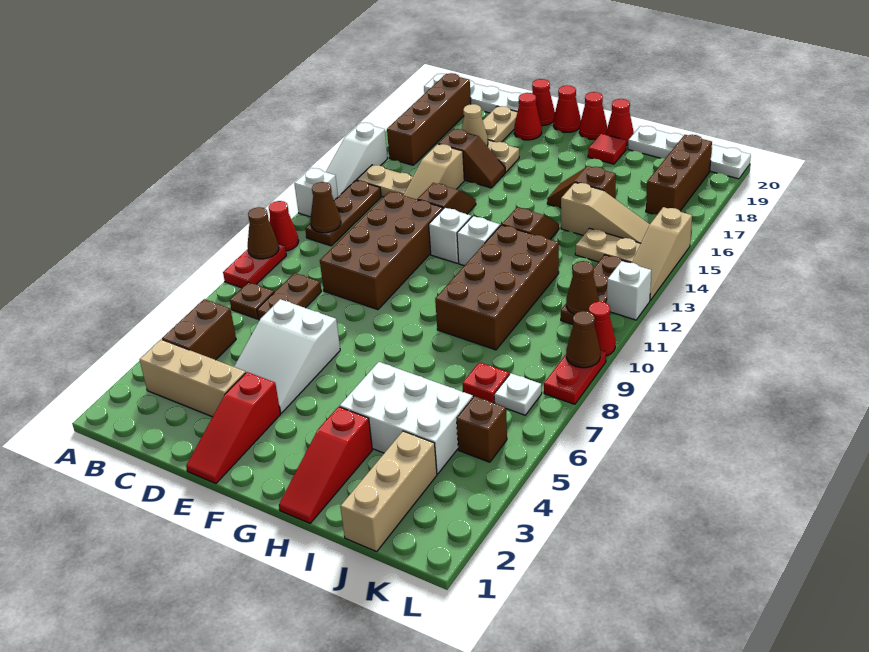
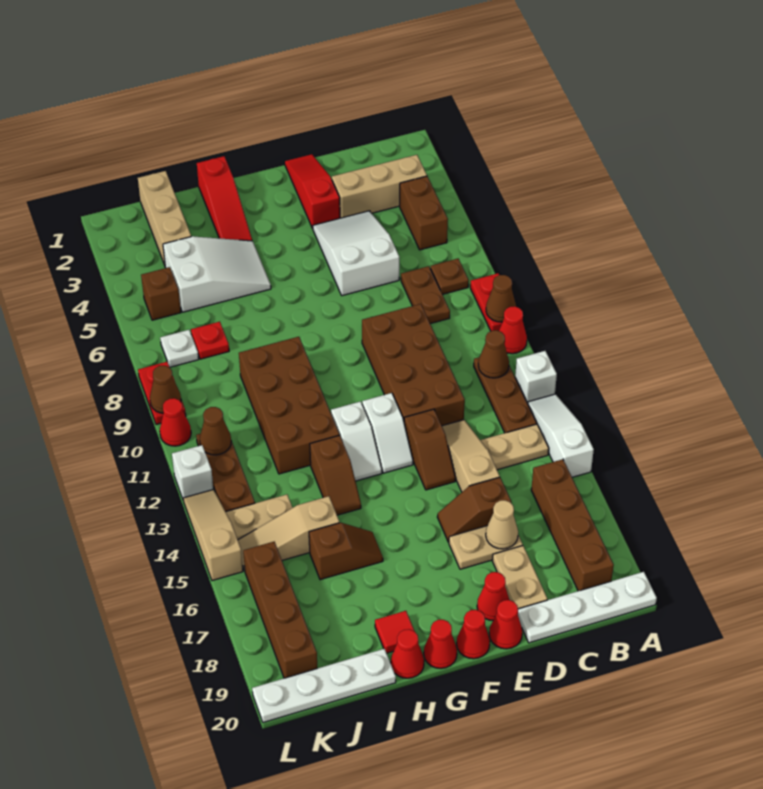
red 1x3 slope [279,407,372,523] -> red 1x3 slope turned to [197,156,252,241]
white 2x3 brick [340,362,473,474] -> white 2x3 slope [163,236,271,312]
brown 1x3 brick [646,135,712,214] -> brown 1x4 brick [243,542,317,678]

